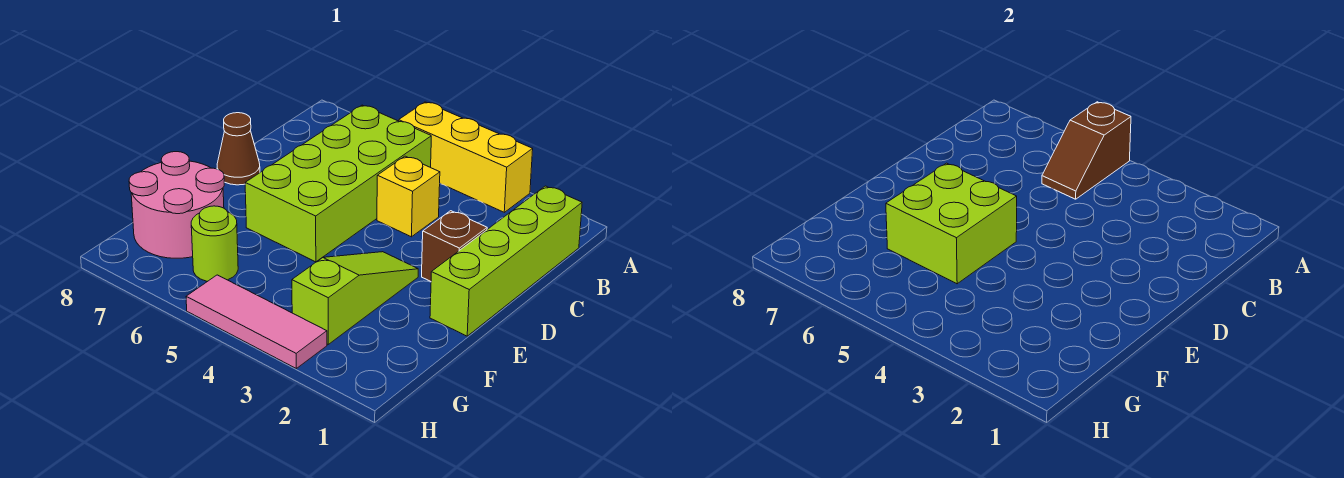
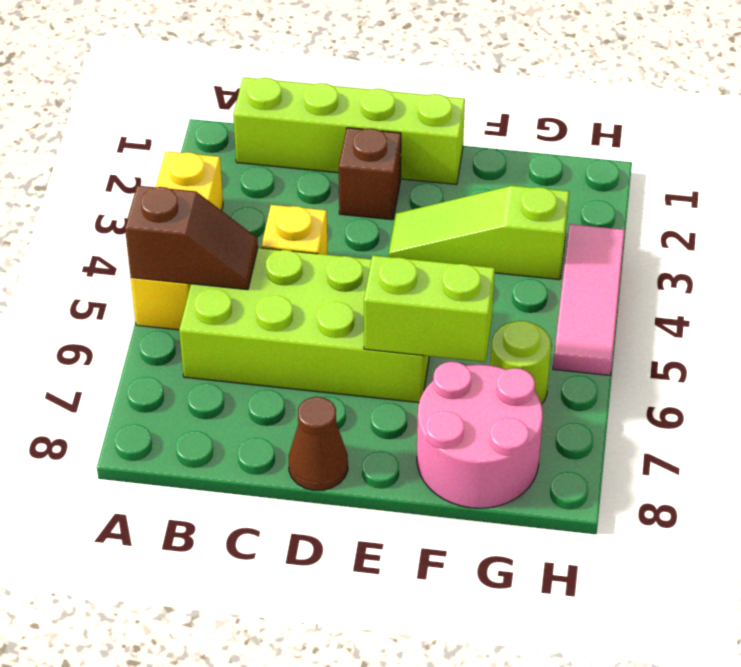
lime 2x2 brick [886,163,1017,284] -> lime 1x2 brick [364,255,495,362]

